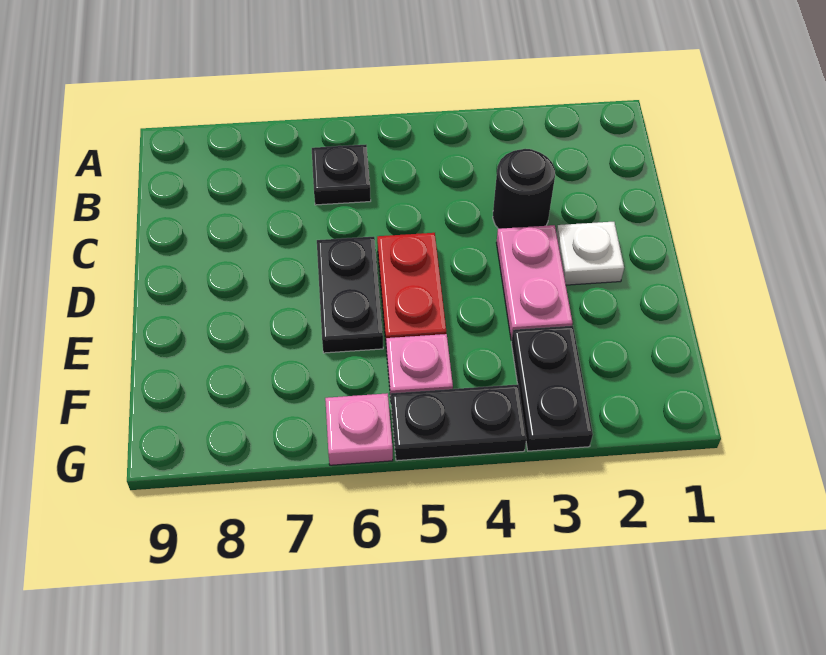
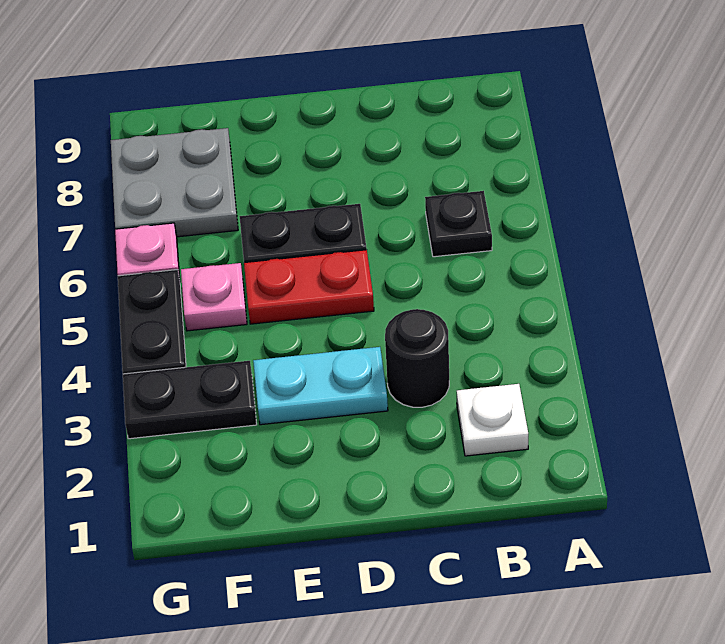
white 1x1 plate [556,222,624,285] -> white 1x1 plate moved to [457,384,528,456]
pink 1x2 plate [496,225,573,340] -> cyan 1x2 plate [253,347,388,425]
none -> grey 2x2 plate [111,128,238,237]

